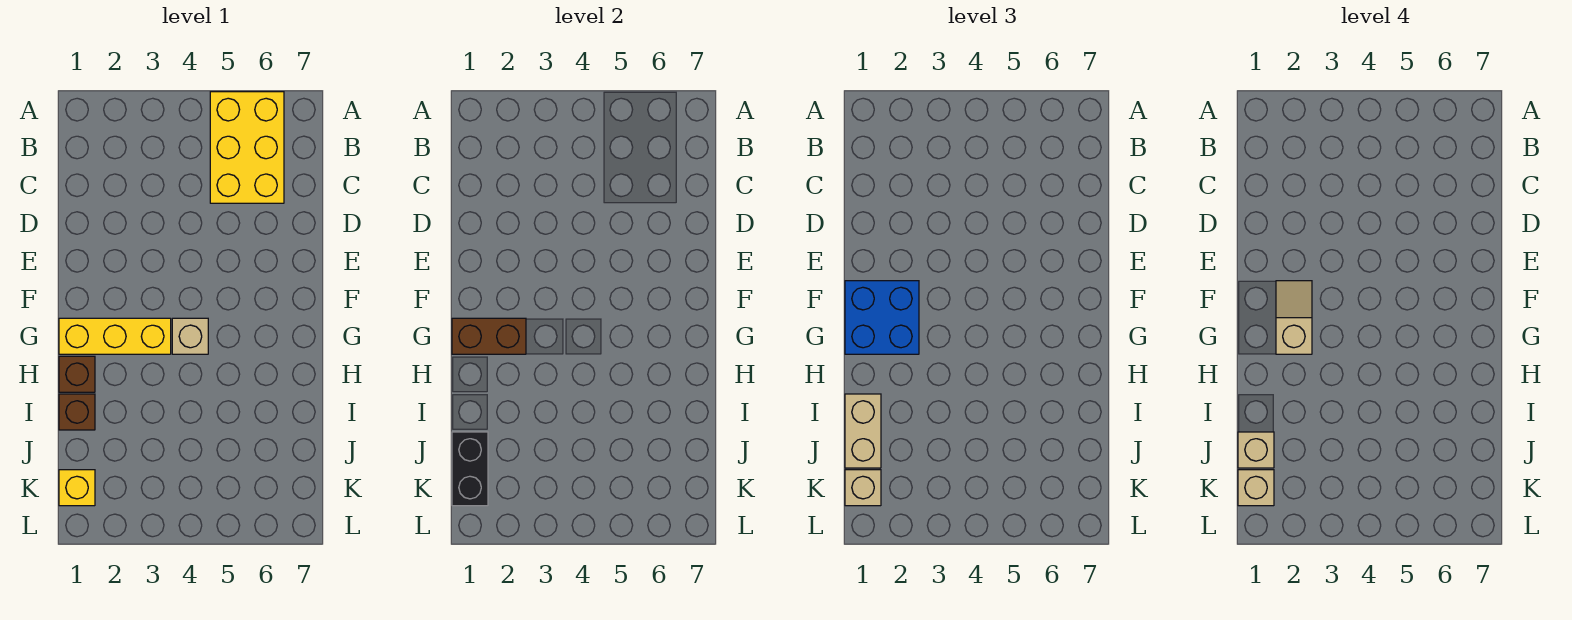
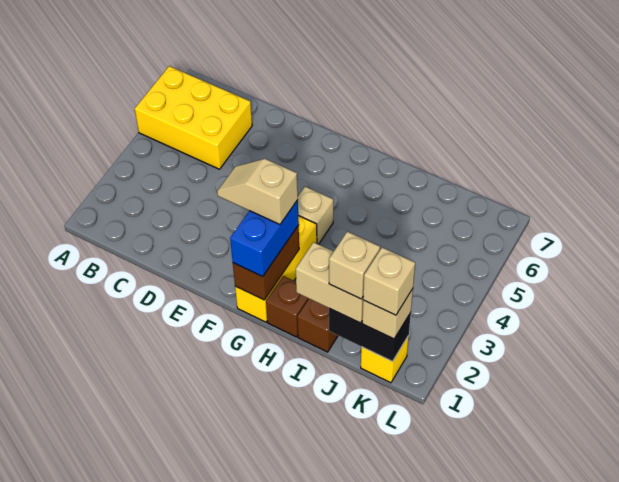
blue 2x2 brick [845,281,919,354] -> blue 1x2 brick [230,200,299,277]

